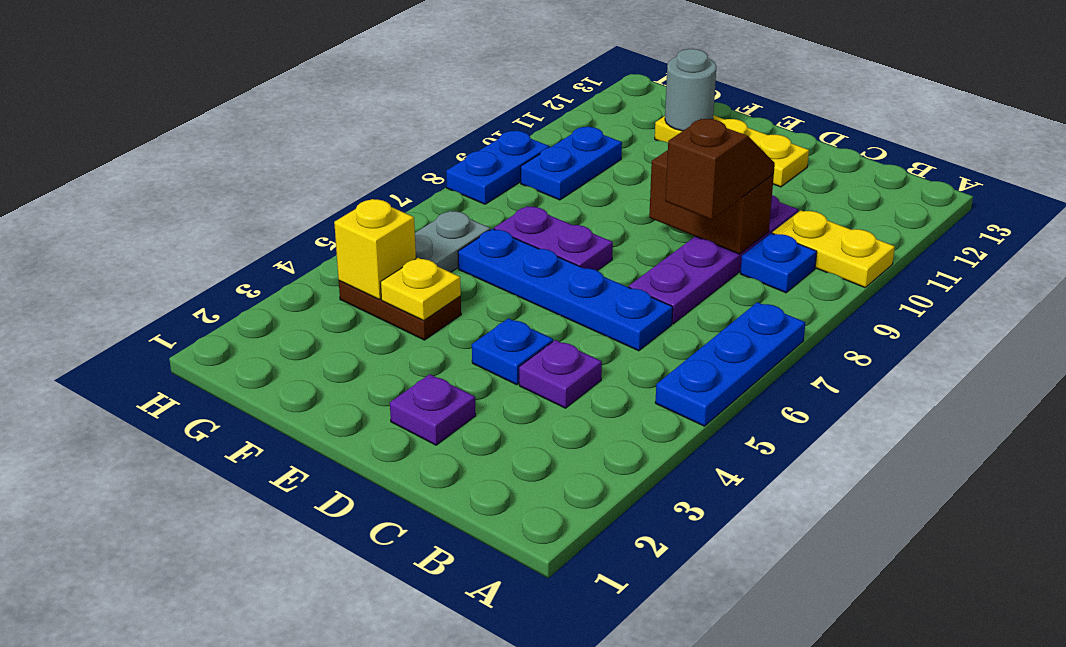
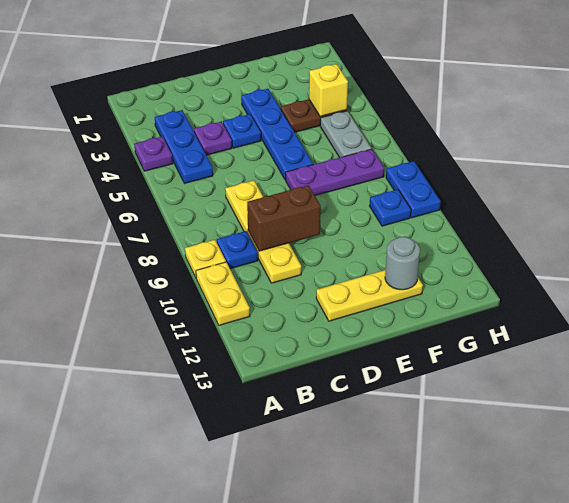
blue 1x3 plate [655,302,805,426] -> blue 1x3 plate moved to [155,110,213,183]
yellow 1x2 plate [772,210,895,287] -> yellow 1x2 plate turned to [196,262,250,325]
blue 1x4 plate [458,229,673,351] -> blue 1x4 plate turned to [241,89,313,180]
purple 1x4 plate [629,195,798,324] -> yellow 1x4 plate [225,181,301,283]
brown 1x2 slope [665,119,775,220] -> none
purple 1x1 plate [390,374,476,445] -> purple 1x1 plate moved to [134,136,173,171]
purple 1x2 plate [494,206,613,271] -> purple 1x3 plate [286,149,384,196]
yellow 1x1 plate [380,258,461,321] -> yellow 1x1 plate moved to [185,240,226,278]
blue 1x2 plate [521,127,622,200] -> blue 1x1 plate [370,189,411,226]

